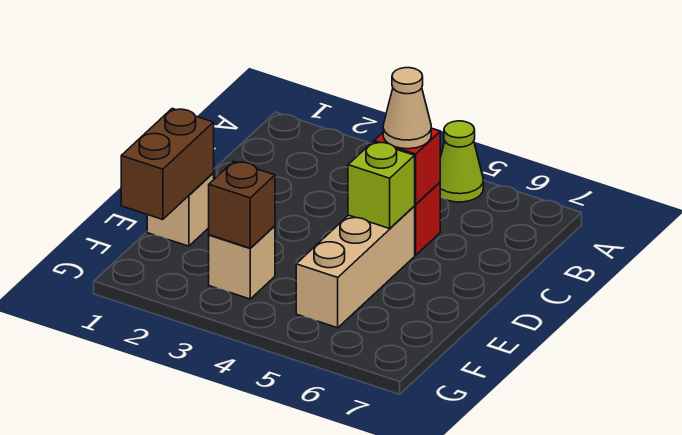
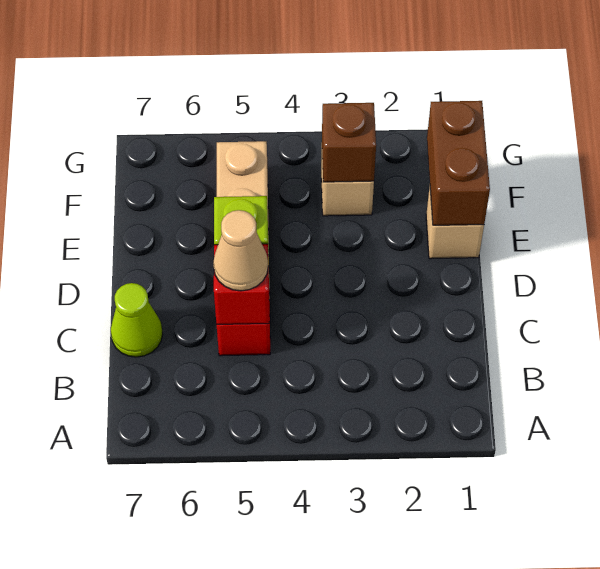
lime 1x1 cone [440,121,483,202] -> lime 1x1 cone moved to [111,283,163,357]

